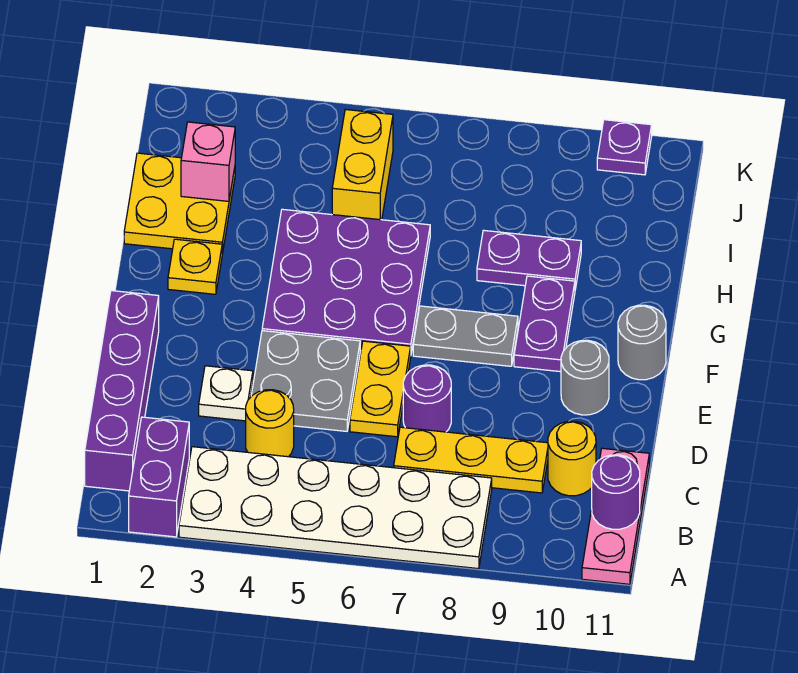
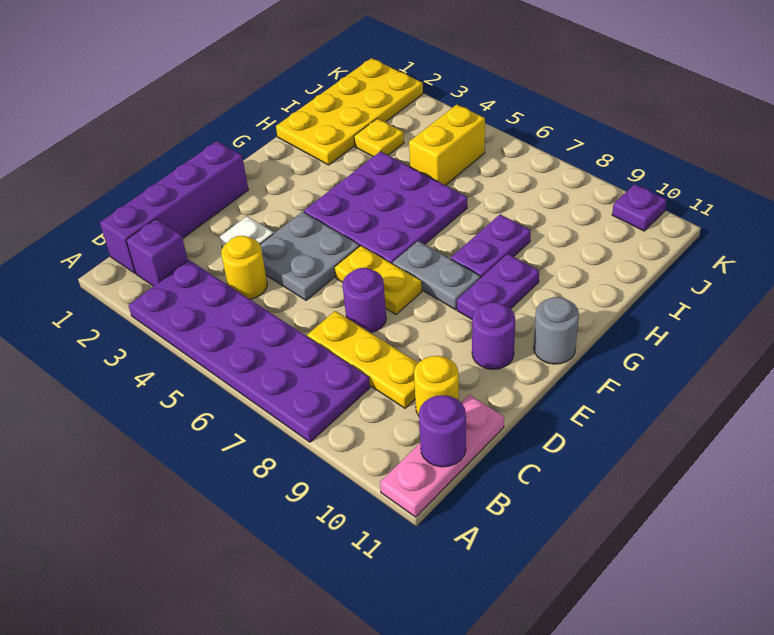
purple 1x2 brick [129,417,189,537] -> purple 1x1 brick [126,219,188,286]
white 2x6 plate [179,447,492,569] -> purple 2x6 plate [128,260,370,442]
yellow 1x2 plate [350,341,411,437] -> yellow 1x2 plate turned to [335,246,422,314]
grey 1x1 round brick [561,340,609,415] -> purple 1x1 round brick [472,302,515,369]
yellow 1x1 plate [168,239,222,294] -> yellow 1x1 plate moved to [354,119,404,157]
yellow 2x2 plate [124,153,235,254] -> yellow 2x4 plate [276,58,423,165]
purple 1x2 plate [477,230,581,289] -> purple 1x2 plate turned to [451,214,531,278]
pink 1x1 brick [181,122,235,201] -> none

